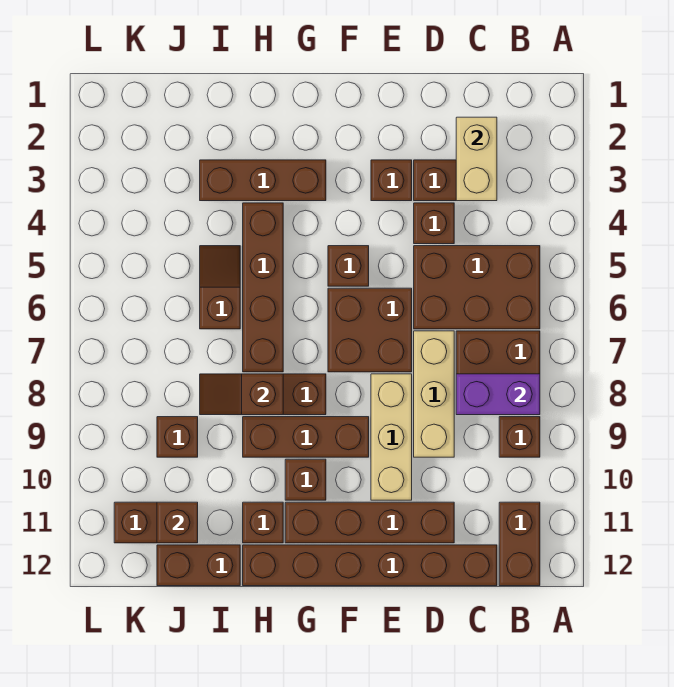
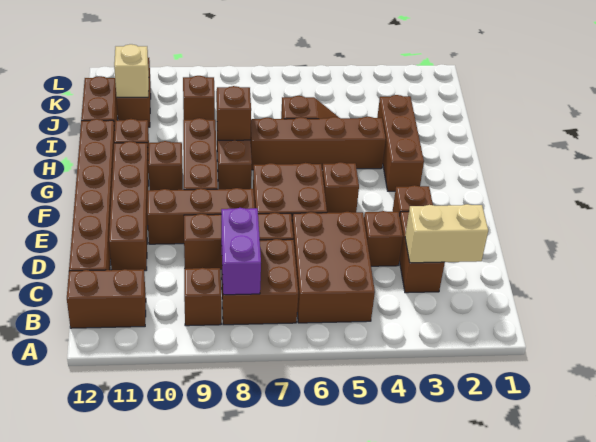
tan 1x3 brick [414,331,454,457] -> brown 1x3 brick [184,213,293,269]
tan 1x3 brick [371,374,412,500] -> brown 1x3 brick [147,188,255,244]
brown 1x1 brick [157,502,198,543] -> tan 1x1 brick [114,44,149,97]

